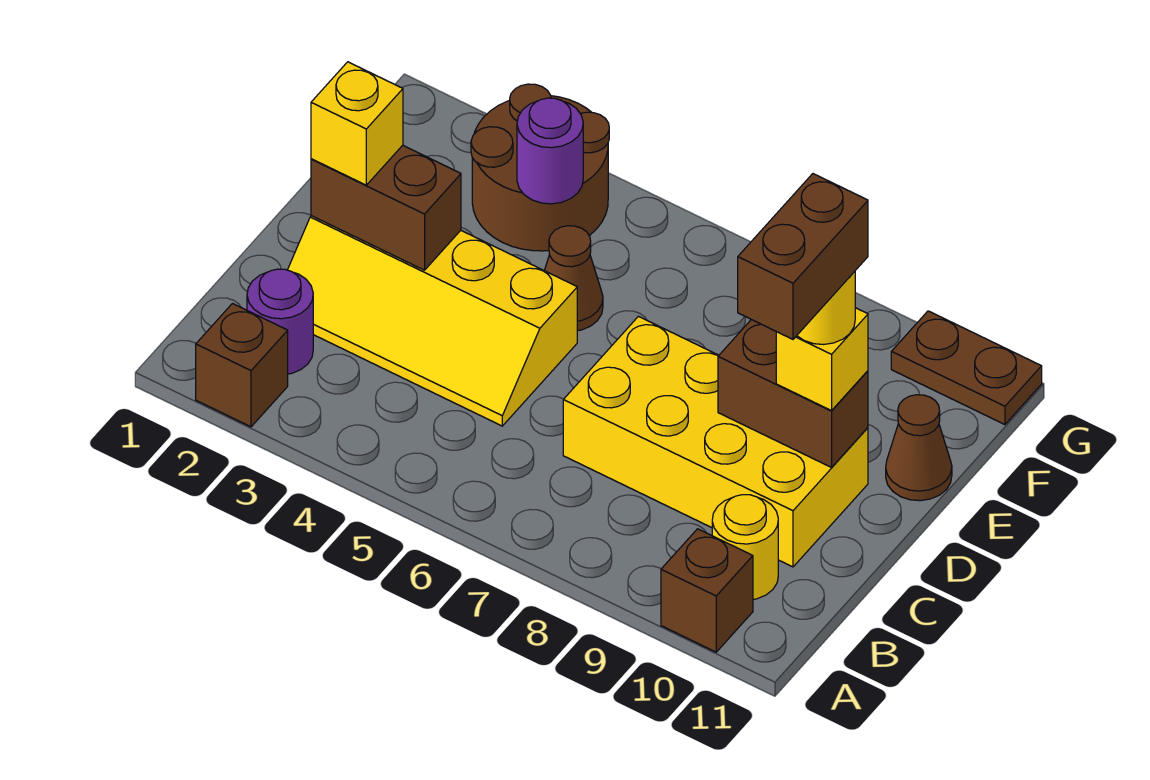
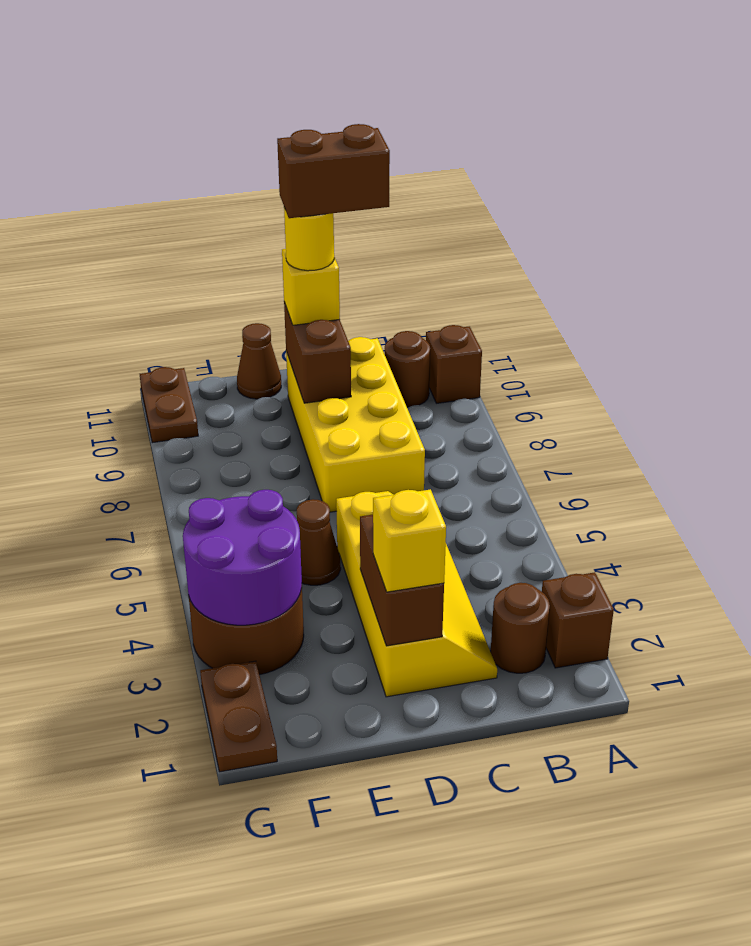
purple 1x1 round brick [247,269,313,374] -> brown 1x1 round brick [491,583,550,673]
yellow 1x1 round brick [712,495,778,599] -> brown 1x1 round brick [385,331,430,407]
purple 1x1 round brick [517,98,583,204] -> purple 2x2 round brick [183,490,302,625]
none -> brown 1x2 plate [200,661,277,772]

